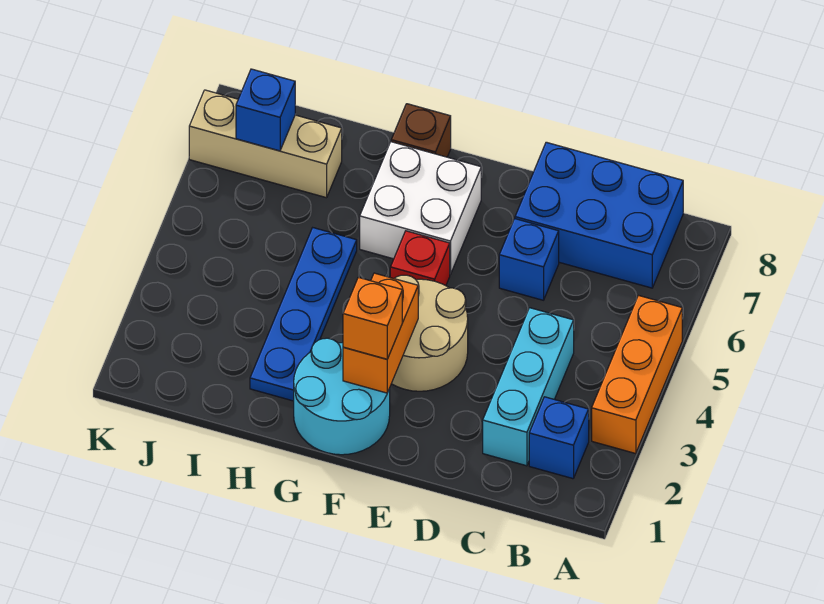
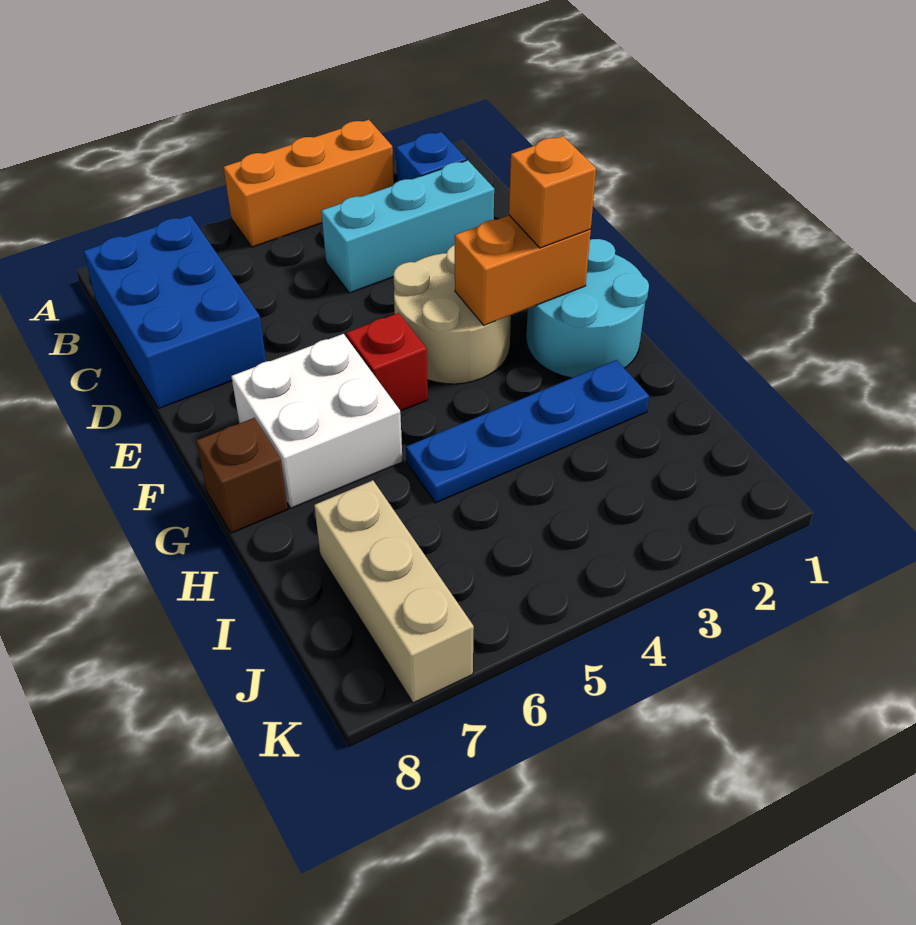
blue 1x1 brick [499,219,559,300] -> none
blue 1x1 brick [236,69,295,151] -> none

